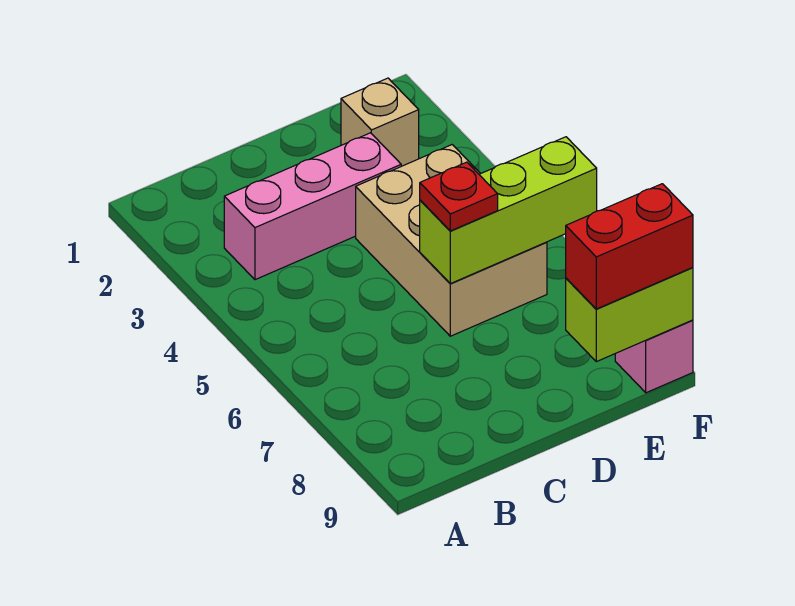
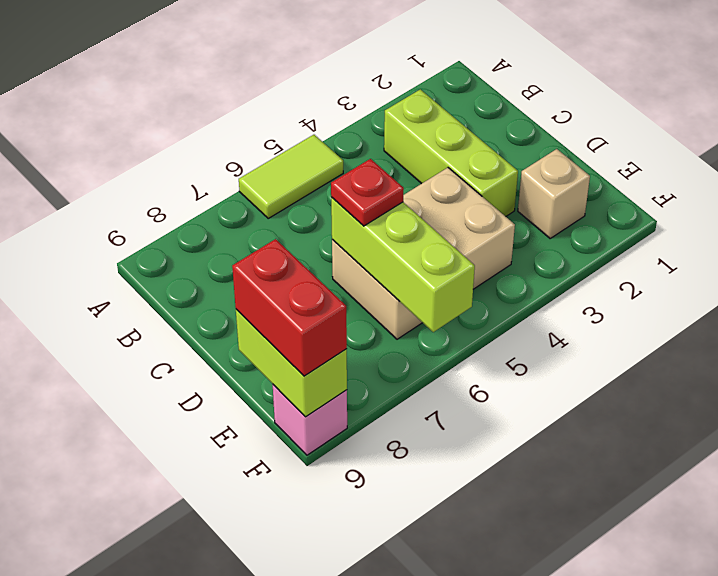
none -> lime 1x2 tile [239,135,343,218]
pink 1x3 brick [224,133,401,280] -> lime 1x3 brick [384,89,518,216]

